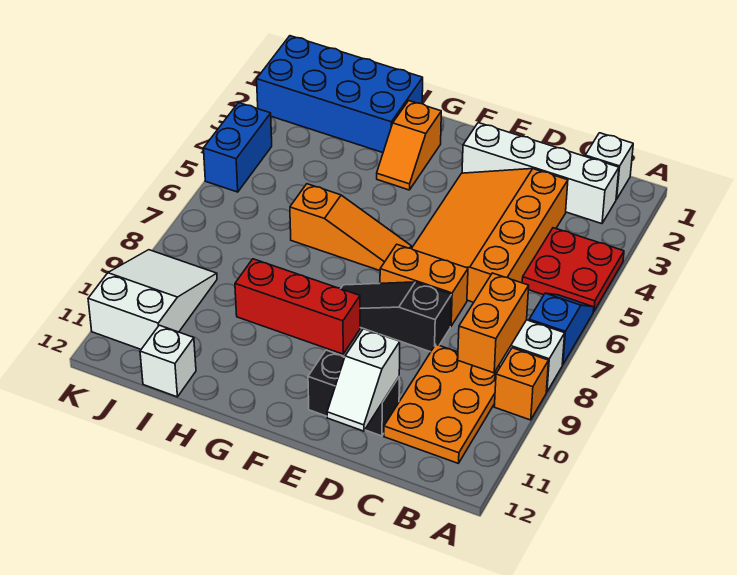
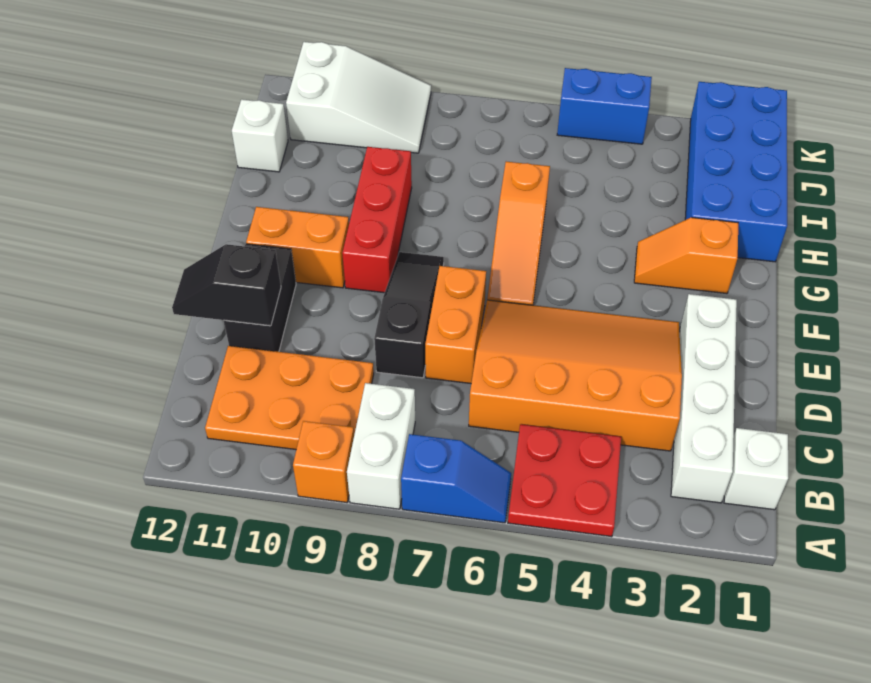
orange 1x2 brick [458,273,529,373] -> orange 1x2 brick moved to [246,207,349,288]
white 1x2 slope [327,329,400,431] -> black 1x2 slope [172,244,281,326]

